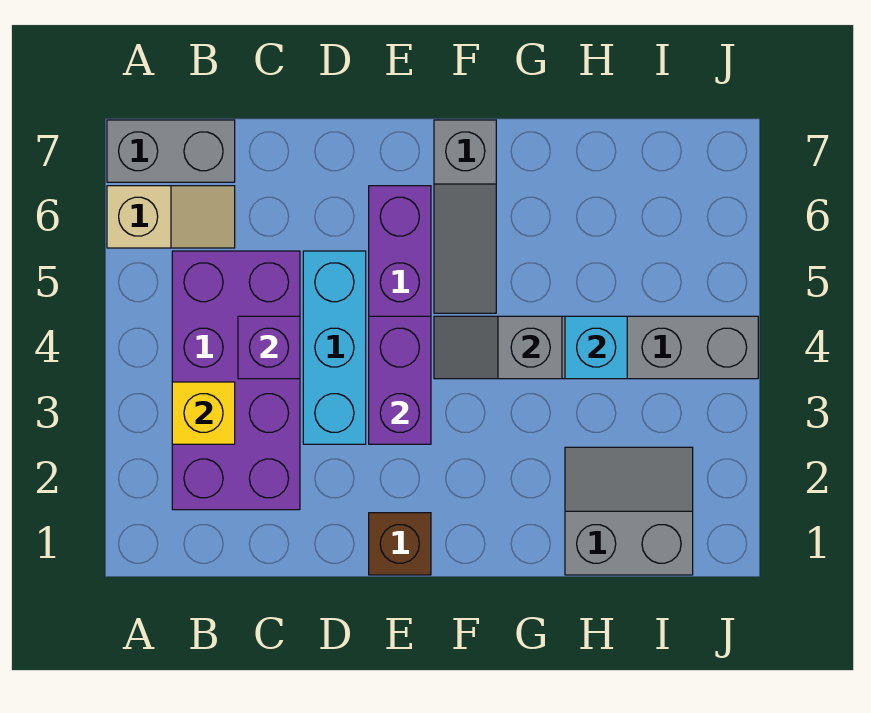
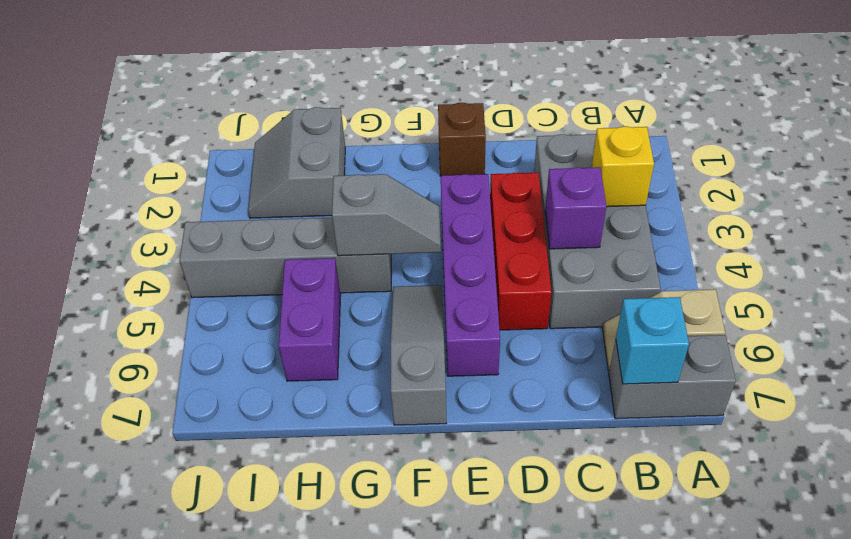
purple 2x4 brick [172,251,300,510] -> grey 2x4 brick [534,134,661,329]
cyan 1x3 brick [303,251,366,444] -> red 1x3 brick [490,173,551,330]
purple 1x2 brick [369,316,431,444] -> purple 1x2 brick moved to [279,258,341,381]
grey 2x2 slope [565,447,693,575] -> grey 2x2 slope turned to [248,107,345,218]
cyan 1x1 brick [565,316,627,379] -> cyan 1x1 brick moved to [616,297,689,384]

